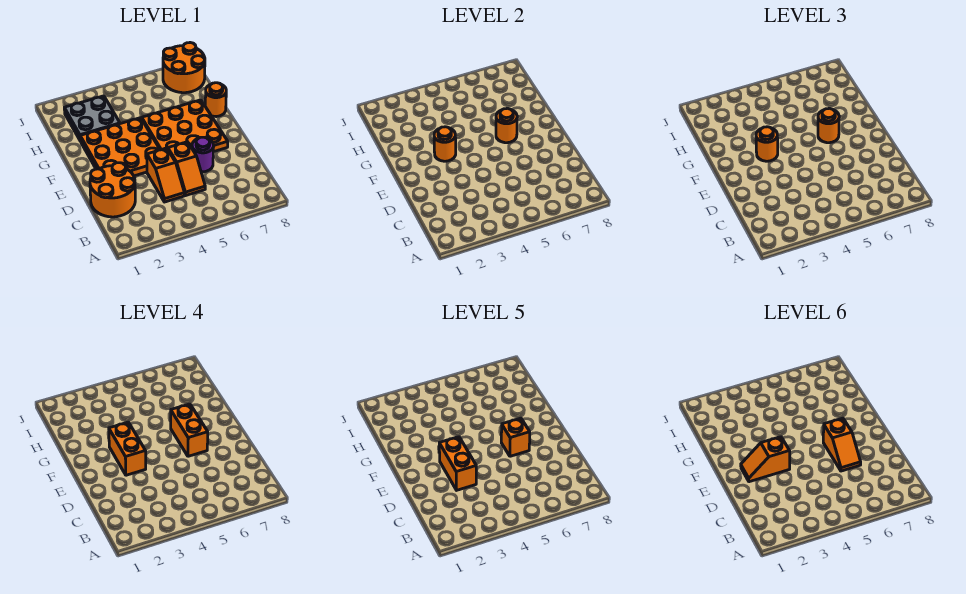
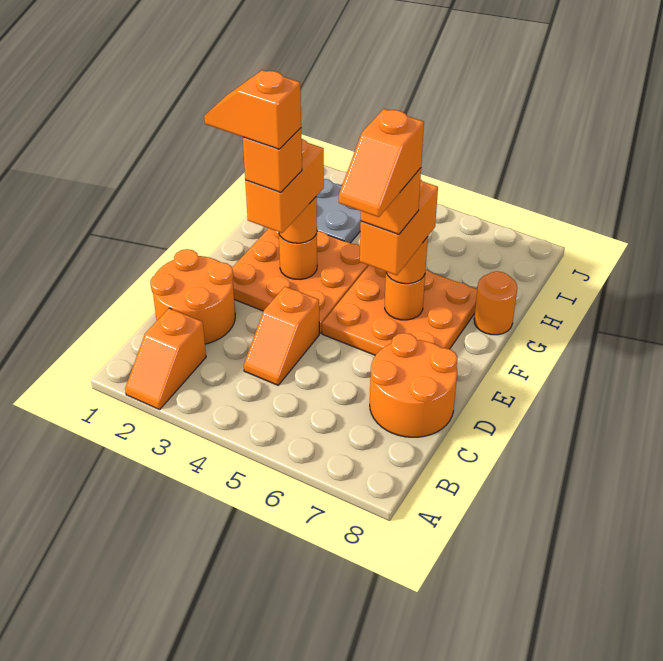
orange 1x2 slope [168,142,205,196] -> orange 1x2 slope moved to [125,308,206,409]
orange 1x2 brick [439,437,476,490] -> orange 1x1 brick [243,128,302,192]
purple 1x1 round brick [192,137,214,172] -> none
orange 2x2 round brick [163,43,205,93] -> orange 2x2 round brick moved to [370,333,457,437]

